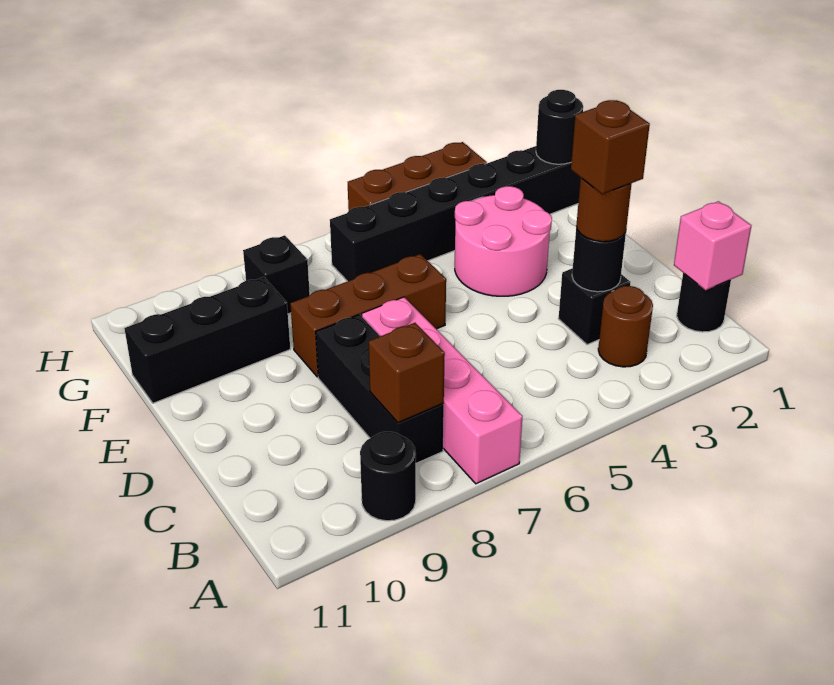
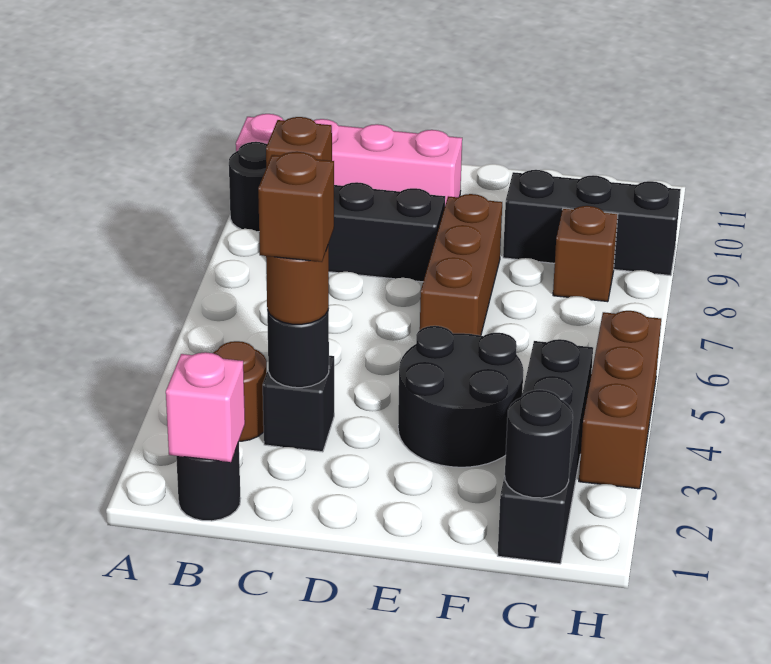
pink 1x4 brick [362,297,523,484] -> pink 1x4 brick moved to [236,114,462,205]
pink 2x2 round brick [455,186,552,296] -> black 2x2 round brick [398,326,524,467]
black 1x3 brick [125,277,290,403] -> black 1x3 brick turned to [503,170,681,276]
black 1x6 brick [330,146,581,281] -> black 1x4 brick [497,339,593,564]
black 1x1 brick [243,235,310,314] -> brown 1x1 brick [553,206,618,302]

